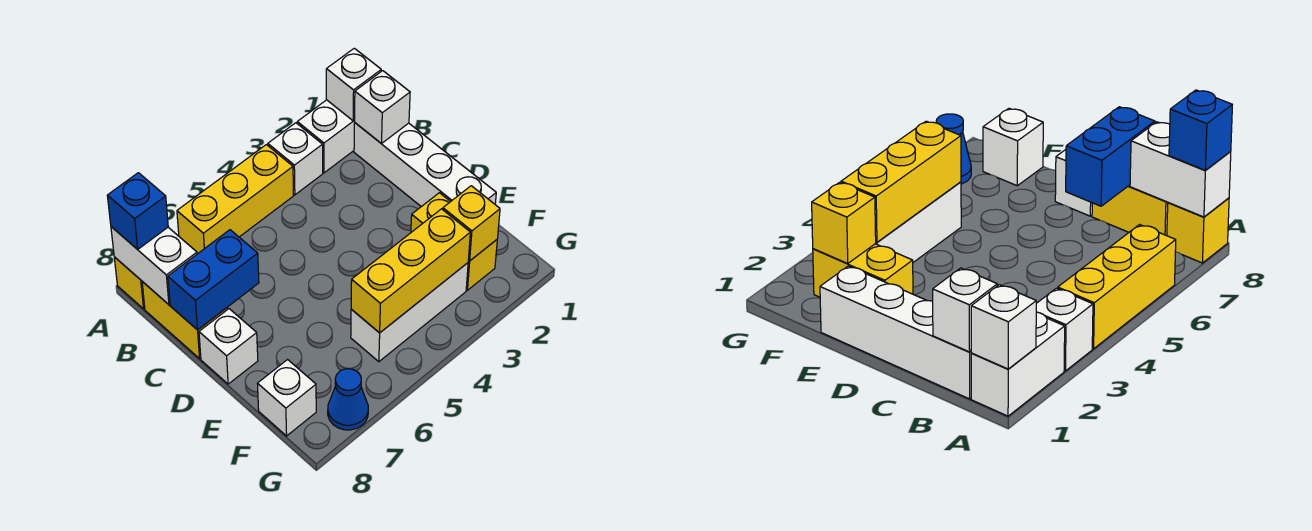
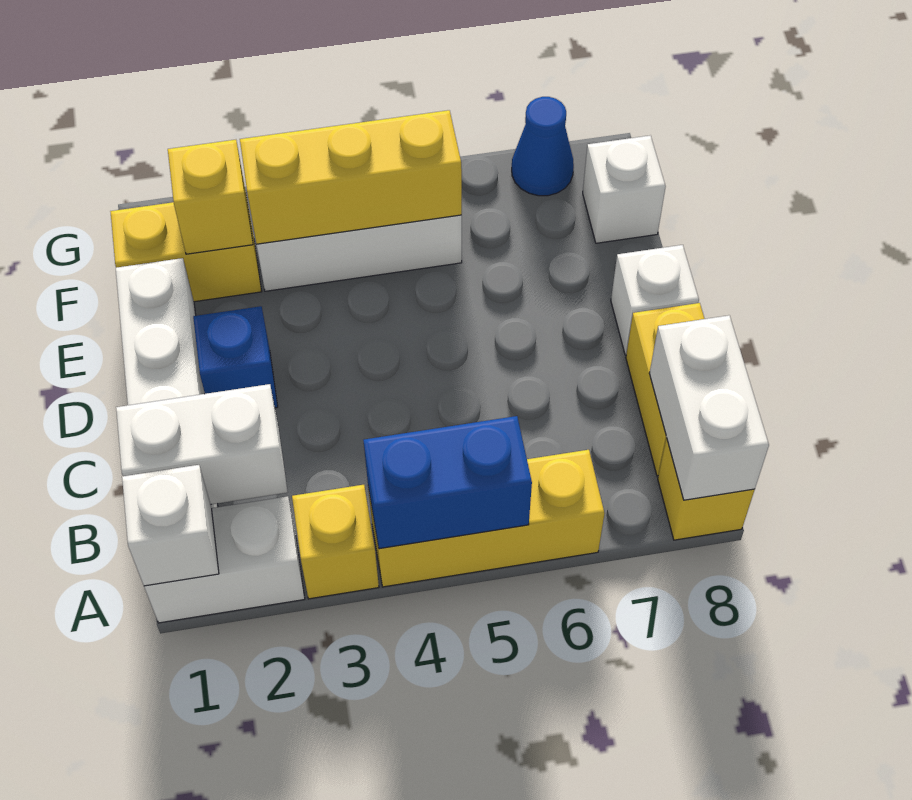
white 1x1 brick [268,123,323,195] -> yellow 1x1 brick [292,485,379,599]
blue 1x1 brick [107,173,168,249] -> blue 1x1 brick moved to [193,306,278,408]
white 1x1 brick [355,71,410,143] -> white 1x2 brick [116,384,287,505]
blue 1x2 brick [168,230,259,330] -> blue 1x2 brick moved to [363,416,532,549]
yellow 1x2 brick [411,193,497,290] -> yellow 1x2 brick turned to [110,202,262,302]

